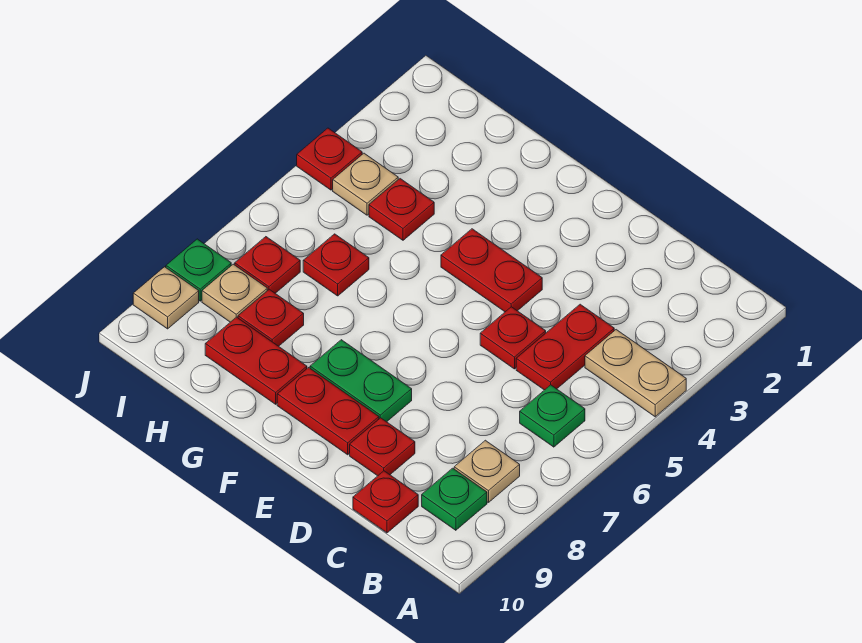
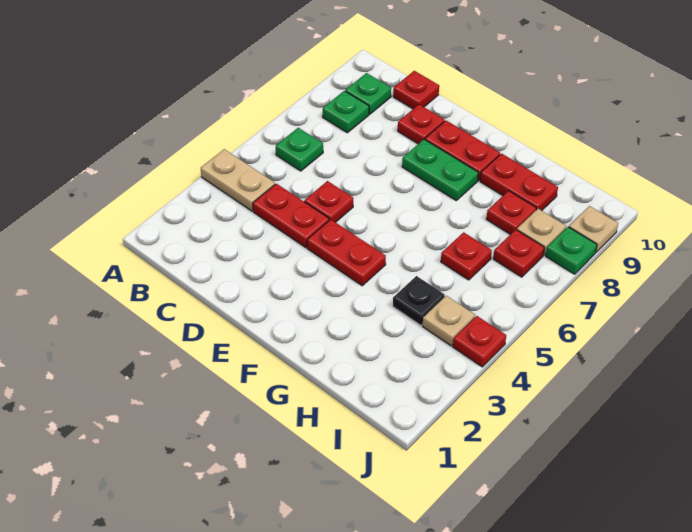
tan 1x1 plate [454,440,520,503] -> green 1x1 plate [323,91,369,133]
red 1x2 plate [516,304,614,390] -> red 1x2 plate turned to [253,184,329,248]
red 1x1 plate [369,179,434,240] -> black 1x1 plate [393,276,445,325]

